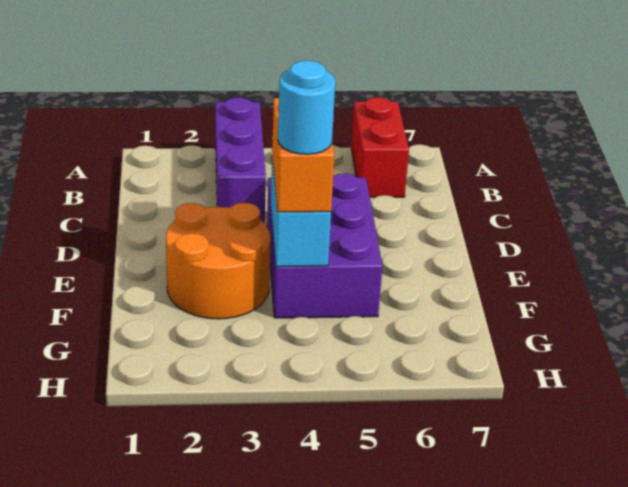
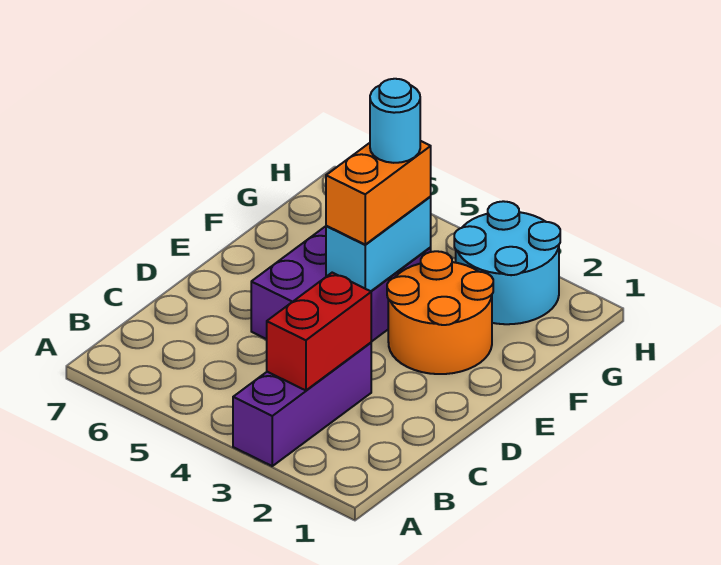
red 1x2 brick [351,97,409,197] -> red 1x2 brick moved to [267,273,371,390]
none -> cyan 2x2 round brick [454,201,560,324]

